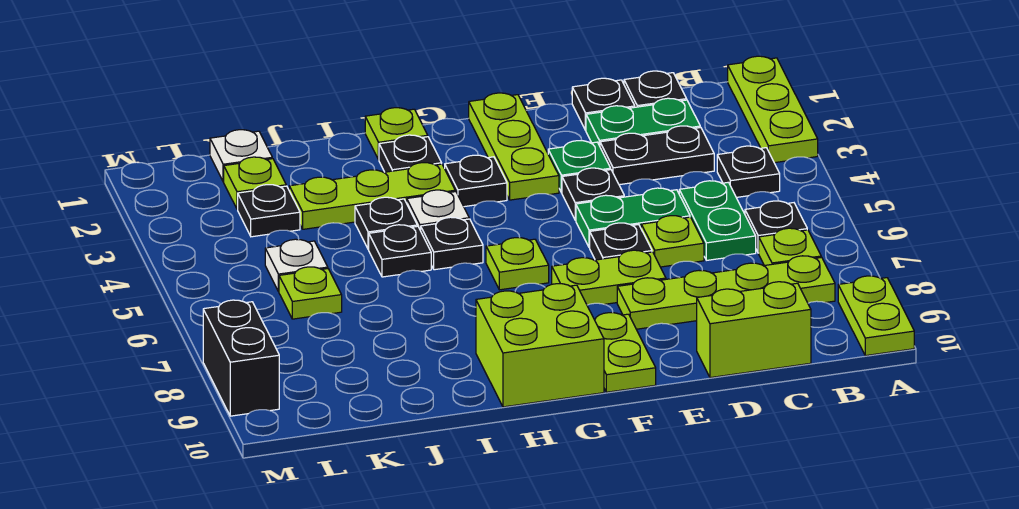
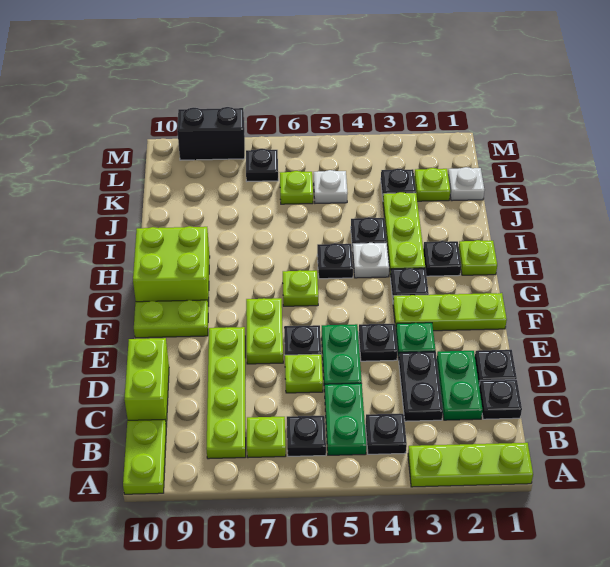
lime 1x2 plate [838,276,914,356] -> lime 1x2 plate turned to [123,420,166,494]
green 1x2 plate [679,181,756,260] -> green 1x2 plate turned to [325,383,366,455]
black 1x1 plate [369,225,431,277] -> black 1x1 plate moved to [246,149,278,181]

